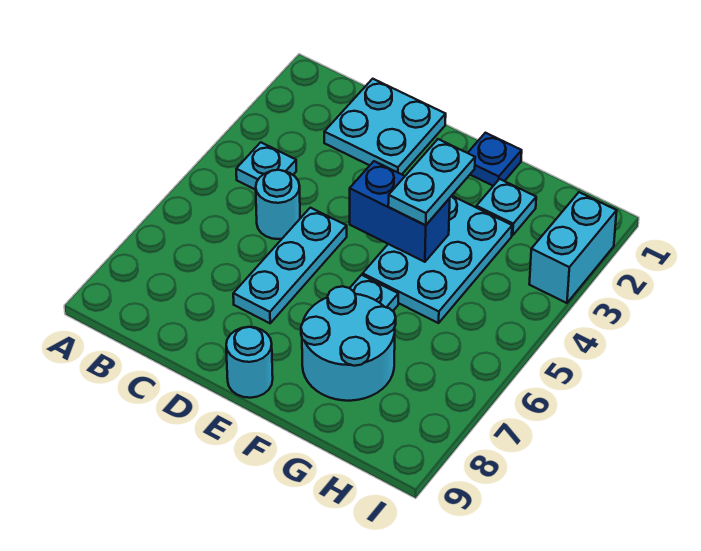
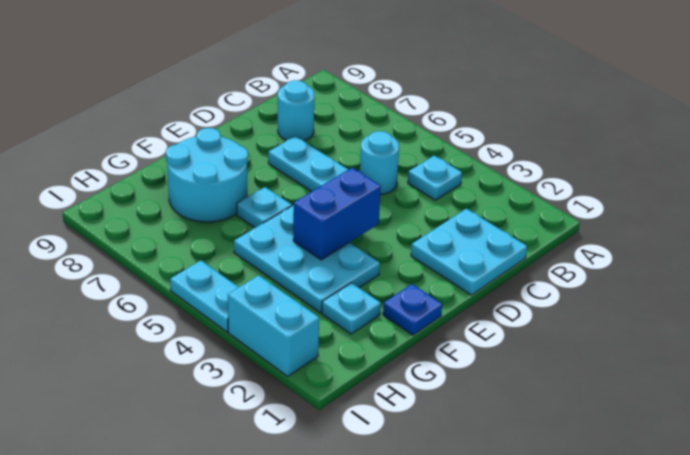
cyan 1x1 round brick [226,327,273,398] -> cyan 1x1 round brick moved to [278,80,314,141]
cyan 1x2 plate [388,139,475,225] -> cyan 1x2 plate moved to [170,260,239,332]

